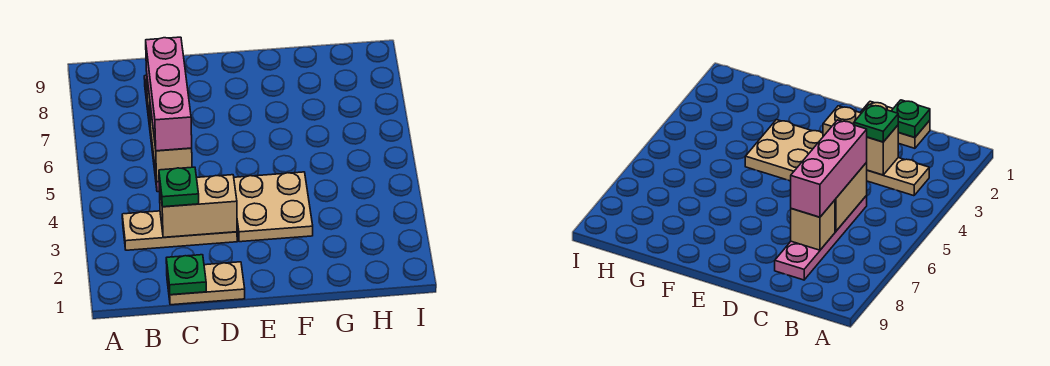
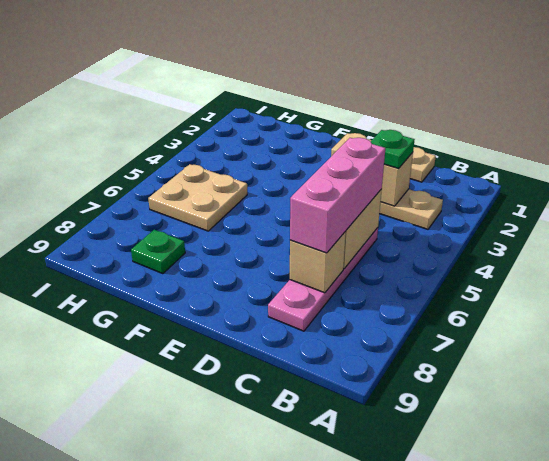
green 1x1 plate [166,255,206,295] -> green 1x1 plate moved to [131,230,185,274]
tan 2x2 plate [234,172,313,242] -> tan 2x2 plate moved to [148,164,247,231]

